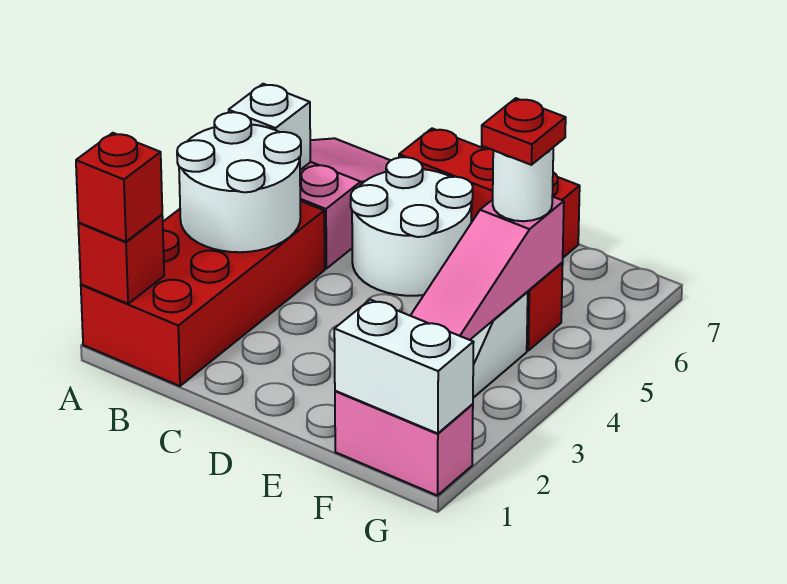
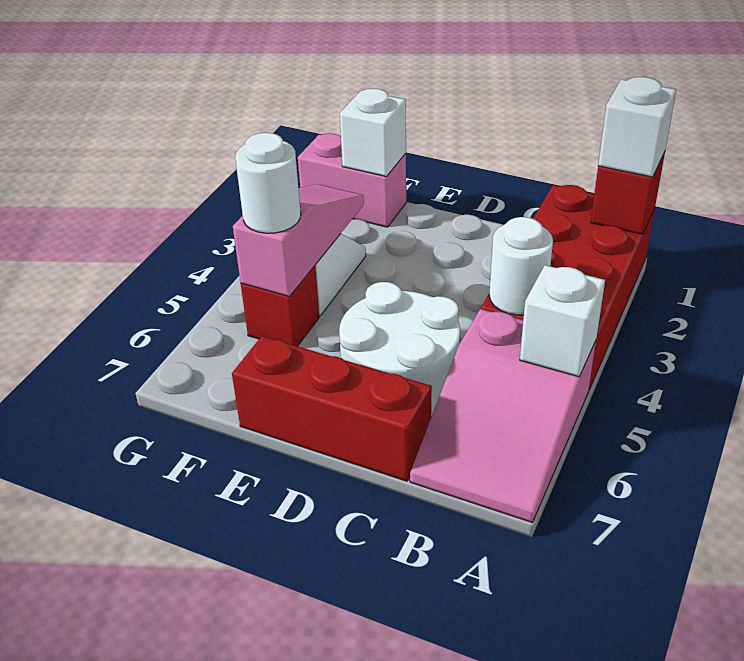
red 1x1 brick [76,133,162,242] -> white 1x1 brick [598,77,676,177]
white 2x2 round brick [177,112,301,252] -> white 1x1 round brick [489,217,553,315]
white 1x2 brick [334,300,474,434] -> white 1x1 brick [340,89,406,177]
red 1x1 plate [482,98,566,165] -> none

